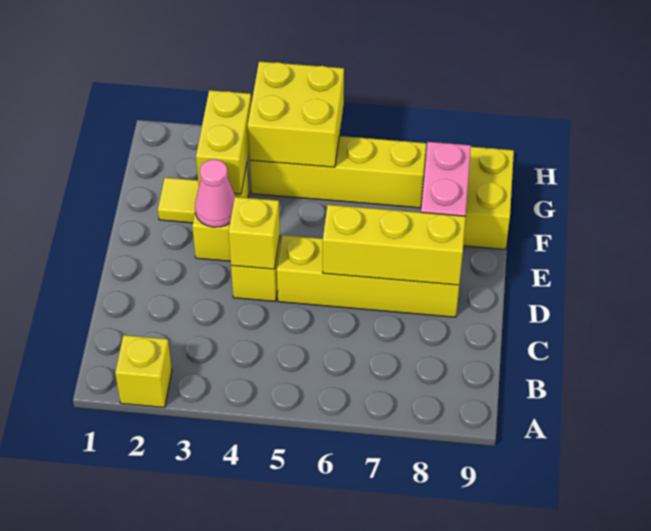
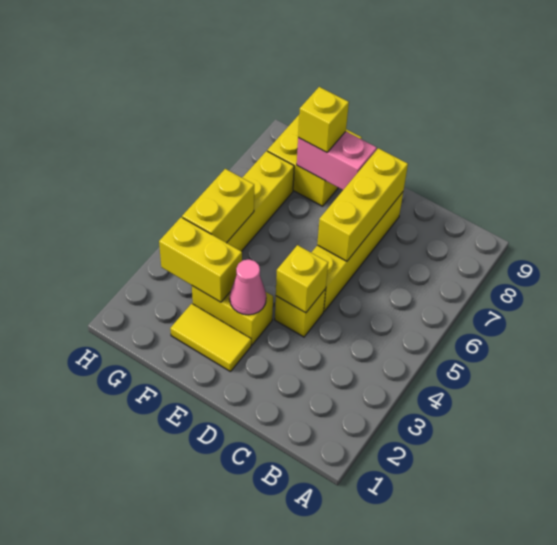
yellow 1x1 brick [115,335,172,407] -> yellow 1x1 brick moved to [298,87,349,152]
yellow 1x1 tile [158,178,199,223] -> yellow 1x2 tile [170,304,251,372]
yellow 2x2 brick [248,61,344,167] -> yellow 1x2 brick [182,169,254,243]

